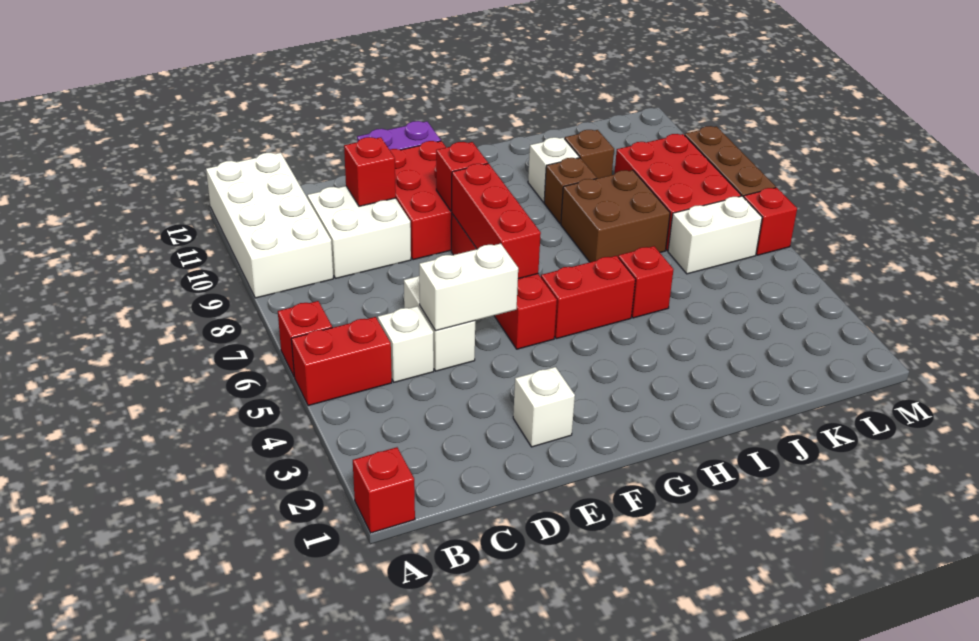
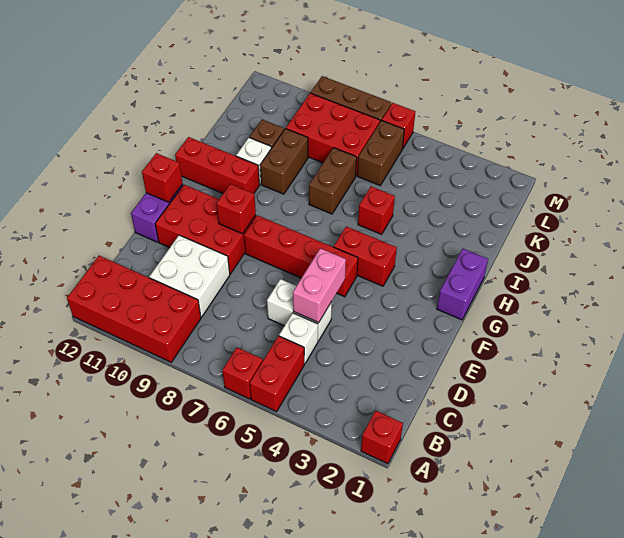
white 2x4 brick [206,153,333,298] -> red 2x4 brick [67,256,201,362]
white 1x2 brick [419,243,518,331] -> pink 1x2 brick [293,248,346,323]
red 1x1 brick [344,137,396,206] -> red 1x1 brick moved to [142,153,183,202]
white 1x1 brick [513,367,575,447] -> none
red 1x3 brick [452,164,541,279] -> red 1x3 brick moved to [175,137,260,193]
none -> purple 1x2 brick [437,249,488,320]
red 1x2 brick [541,256,635,339] -> red 1x2 brick turned to [334,226,397,286]
brown 2x2 brick [561,170,670,262] -> brown 1x2 brick [309,148,357,214]
brown 1x1 brick [544,158,597,224] -> brown 1x2 brick [260,129,308,194]
white 1x2 brick [668,196,762,274] -> brown 1x2 brick [357,120,404,185]

